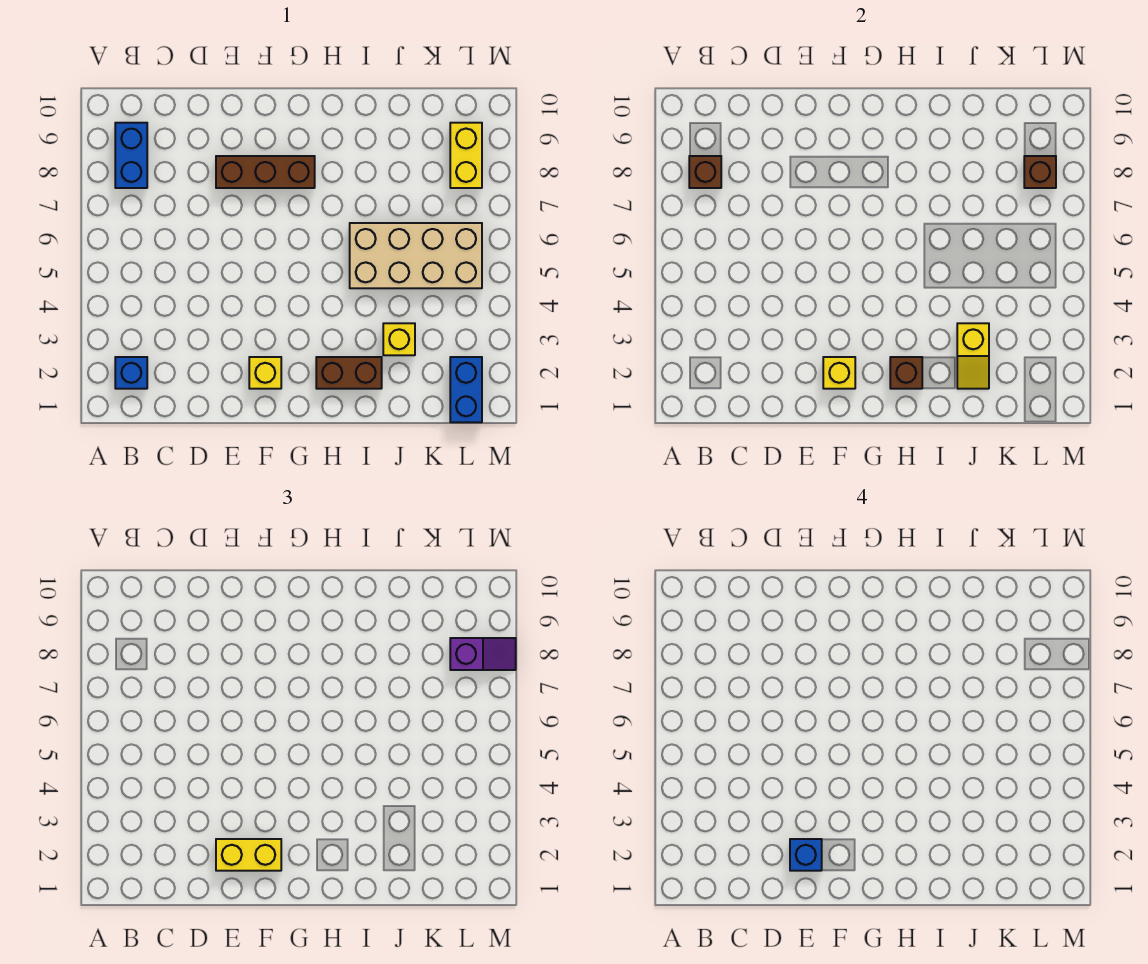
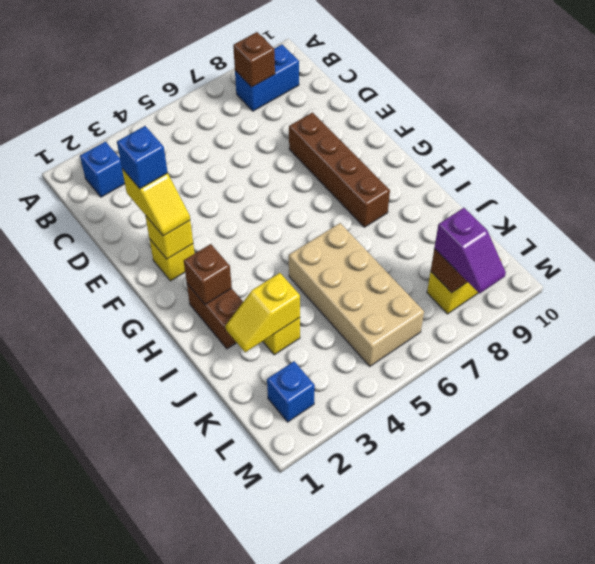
yellow 1x2 brick [216,839,281,871] -> yellow 1x2 slope [122,169,190,236]
brown 1x3 brick [216,156,315,188] -> brown 1x4 brick [289,113,390,227]
blue 1x2 brick [450,357,482,422] -> blue 1x1 brick [267,361,315,422]

